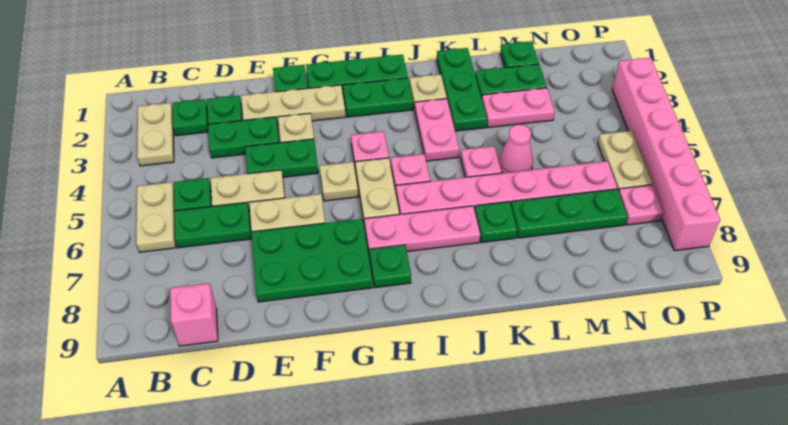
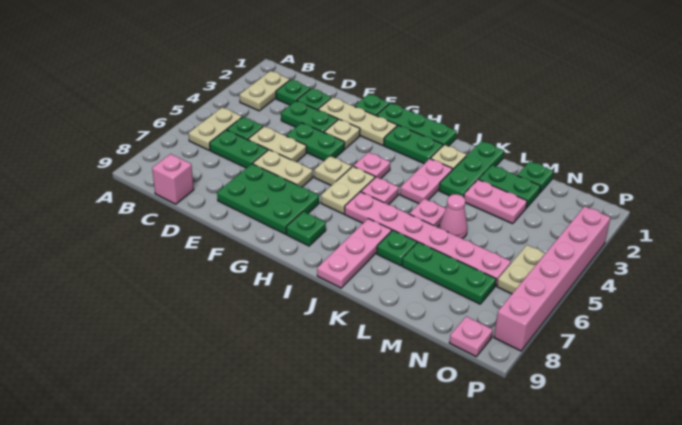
pink 1x3 plate [364,206,480,256] -> pink 1x3 plate turned to [317,219,392,288]
pink 1x1 plate [619,185,664,225] -> pink 1x1 plate moved to [449,316,493,357]

